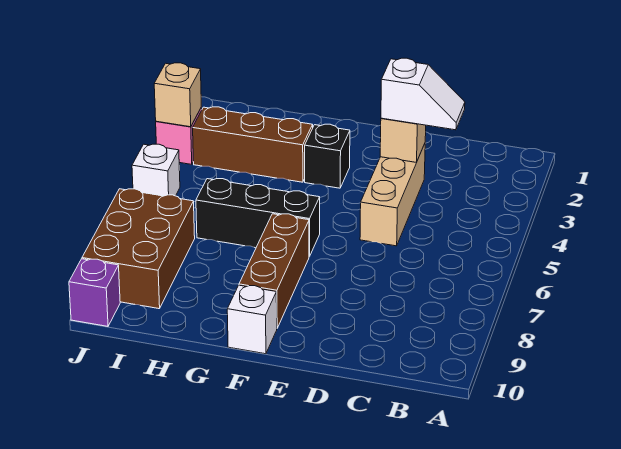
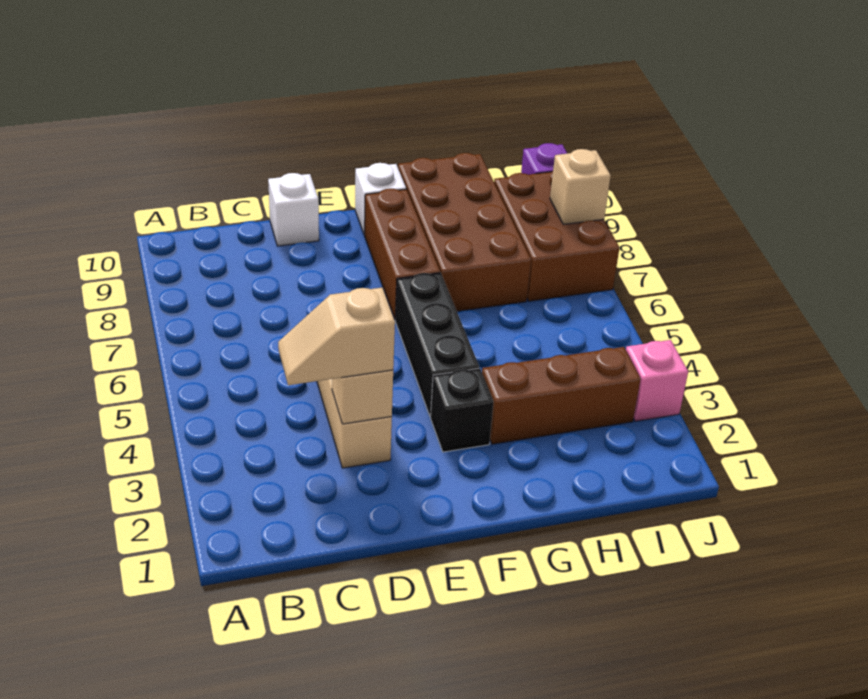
white 1x2 slope [381,58,465,130] -> tan 1x2 slope [278,288,395,385]
black 1x3 brick [196,179,320,257] -> black 1x3 brick turned to [395,273,479,417]
none -> brown 2x4 brick [398,153,531,311]
tan 1x1 brick [154,63,201,127] -> tan 1x1 brick moved to [550,149,611,224]
white 1x1 brick [132,144,180,196] -> white 1x1 brick moved to [268,173,319,246]

